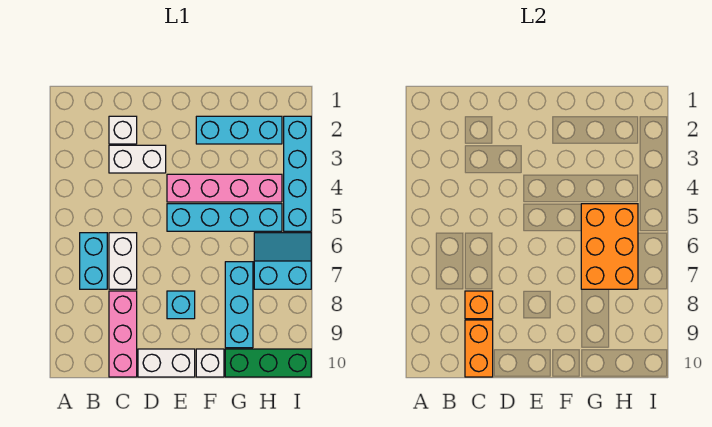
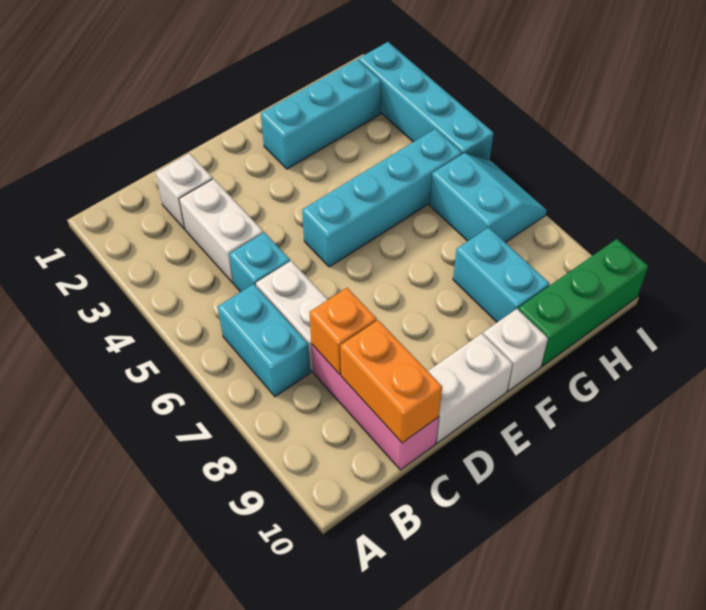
white 1x2 brick [109,145,166,173] -> white 1x2 brick turned to [179,179,263,283]
pink 1x4 brick [167,174,282,202] -> none
cyan 1x1 brick [167,291,195,319] -> cyan 1x1 brick moved to [229,232,290,292]
orange 2x3 brick [581,204,638,289] -> none
cyan 1x3 brick [225,262,253,348] -> cyan 1x2 brick [453,228,550,322]
cyan 2x2 slope [254,233,311,289] -> cyan 2x2 slope turned to [430,153,547,243]

